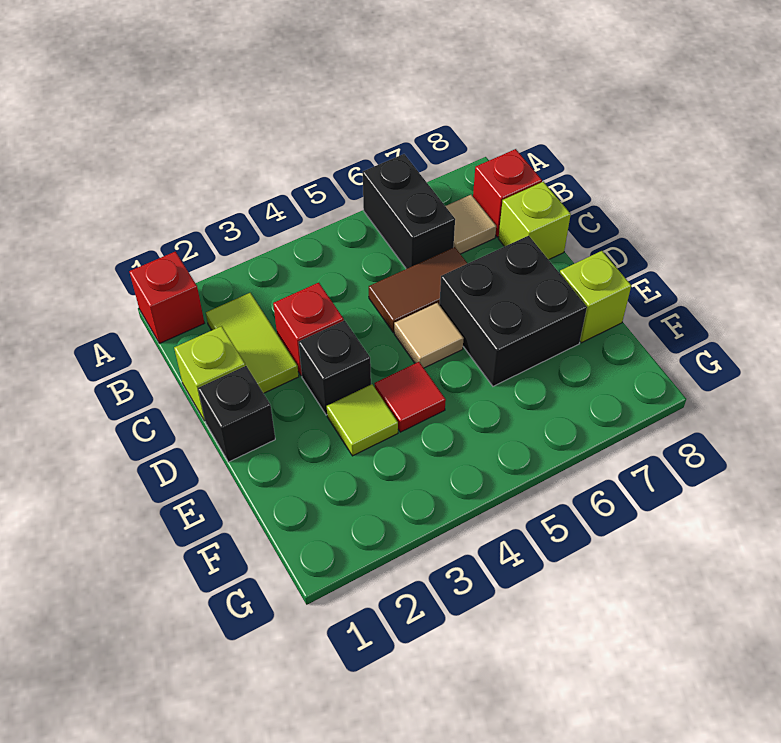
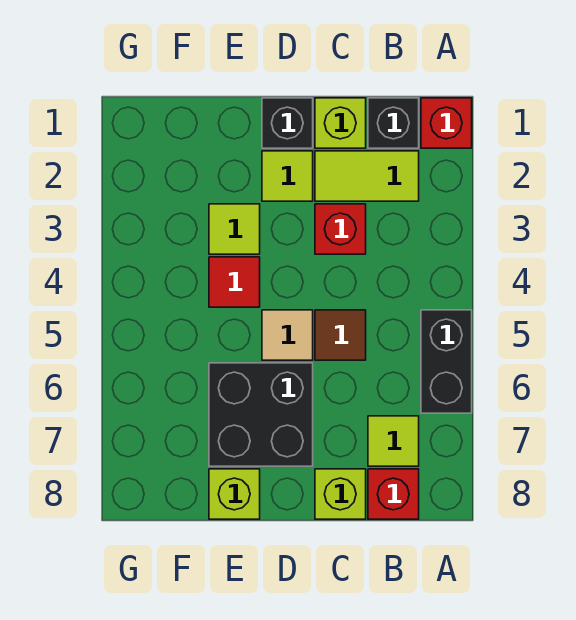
black 1x2 brick [363,154,455,269] -> black 1x2 brick turned to [421,310,472,413]
tan 1x1 tile [446,195,496,254] -> lime 1x1 tile [368,416,419,466]
brown 1x2 tile [369,247,468,333] -> brown 1x1 tile [315,310,366,360]
none -> lime 1x1 tile [262,151,313,201]
black 1x1 brick [299,320,371,415] -> black 1x1 brick moved to [368,98,419,148]

